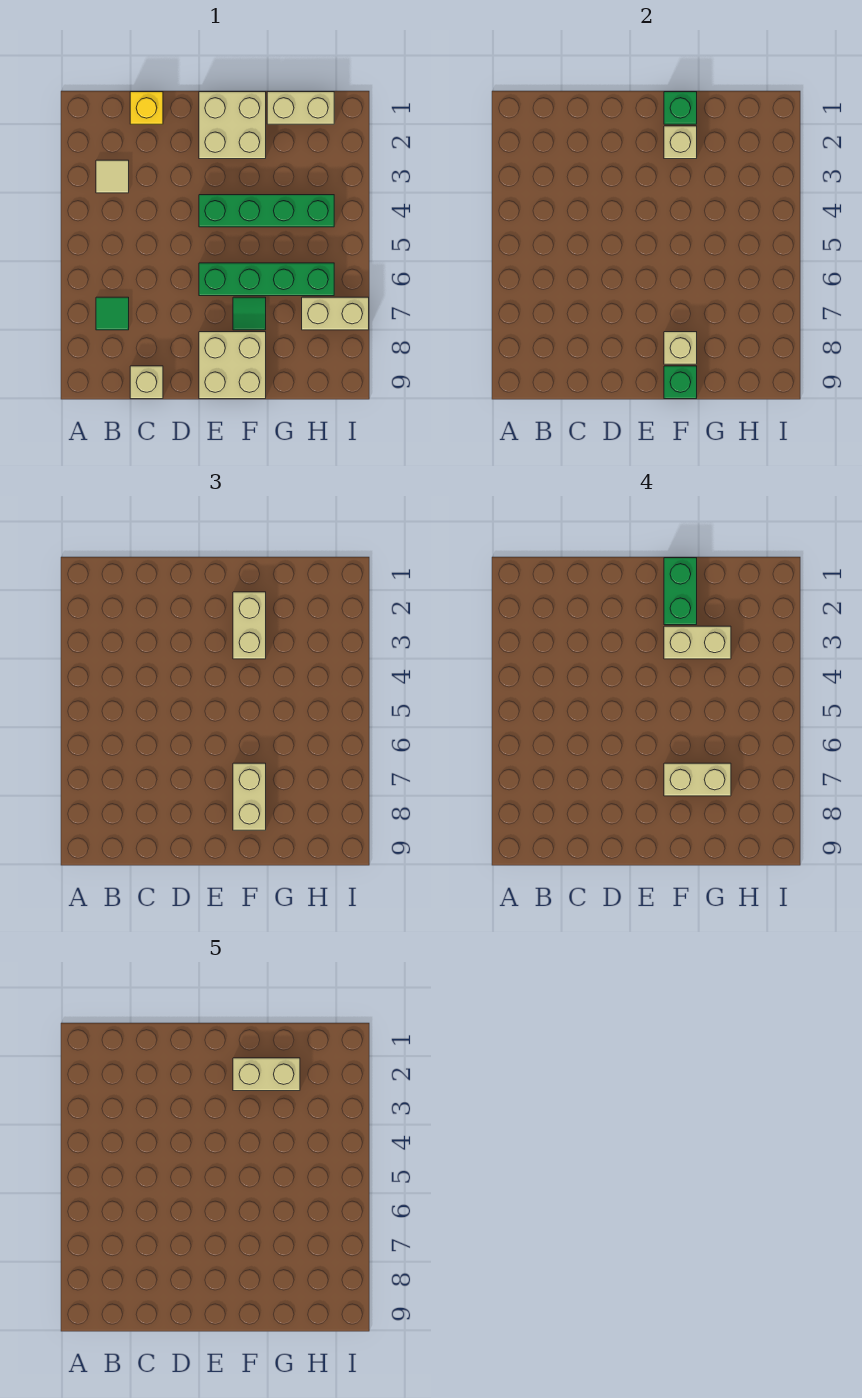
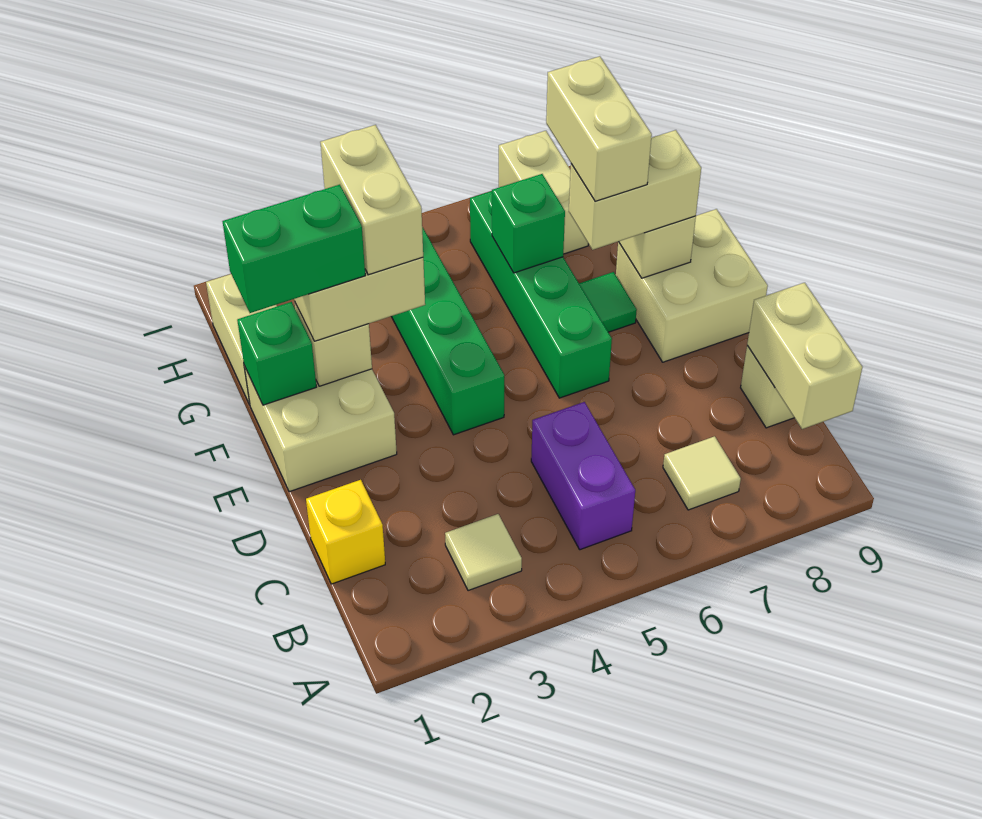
none -> purple 1x2 brick [531,402,635,550]
green 1x1 tile [96,297,129,330] -> tan 1x1 tile [663,436,741,510]
tan 1x2 brick [233,1058,300,1091] -> tan 1x2 brick moved to [747,283,862,429]
green 1x1 brick [664,366,697,399] -> green 1x1 brick moved to [492,174,565,273]

